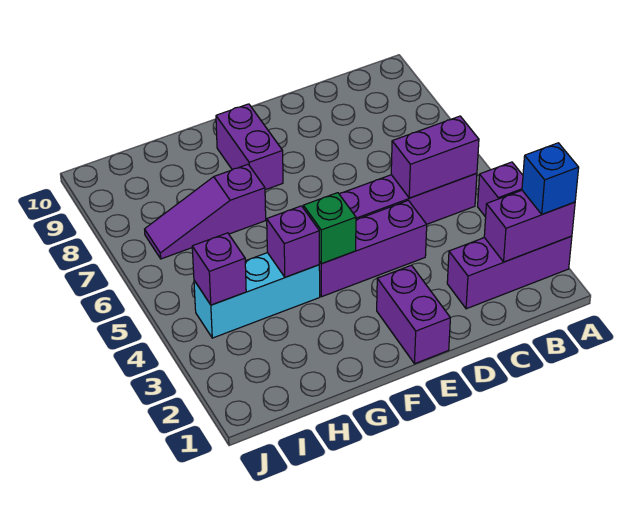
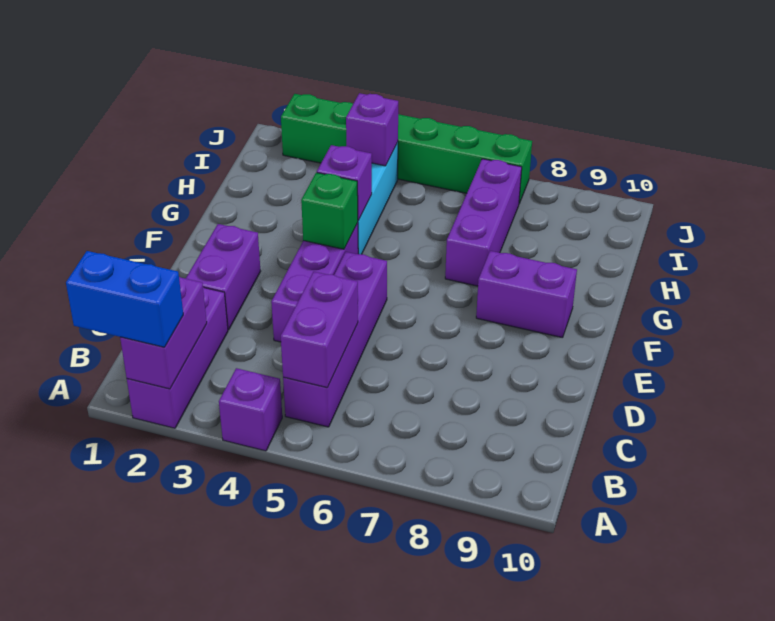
blue 1x1 brick [522,143,579,214] -> blue 1x2 brick [66,251,183,347]
purple 1x2 brick [377,265,450,364] -> purple 1x2 brick turned to [186,224,261,330]
purple 1x3 slope [145,164,266,259] -> purple 1x3 brick [445,159,522,286]
none -> green 1x6 brick [281,94,532,203]

